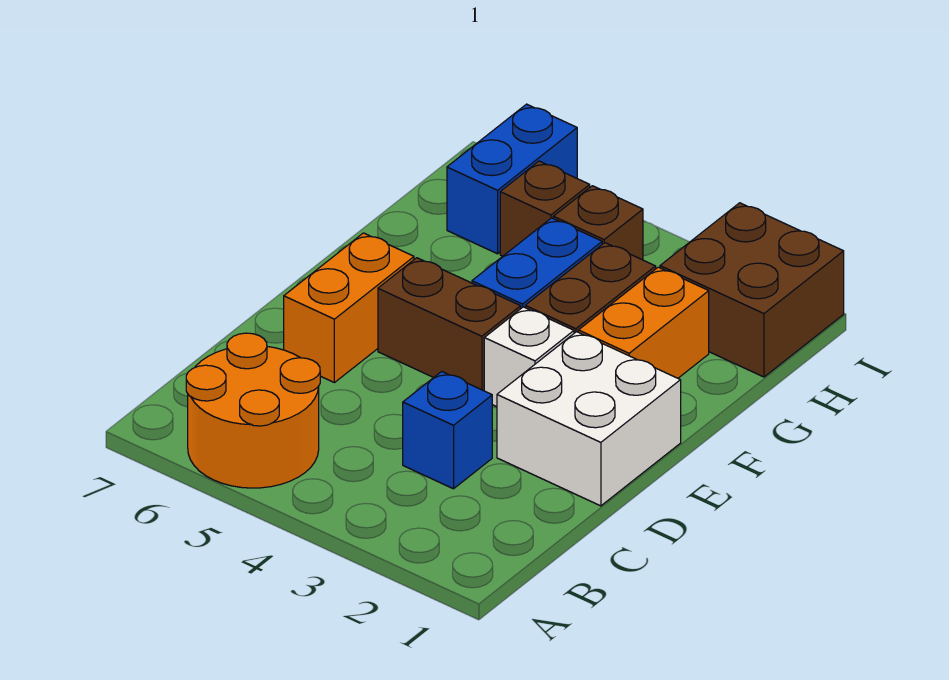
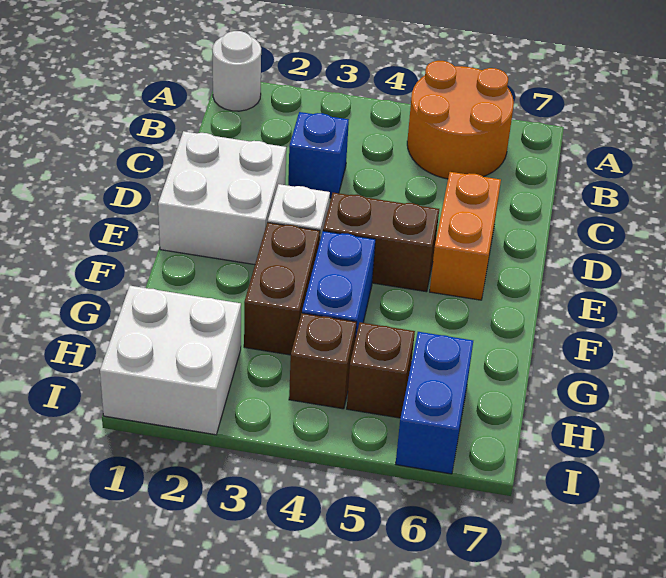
none -> white 1x1 round brick [213,31,261,111]
orange 1x2 brick [578,267,709,378] -> none
brown 2x2 brick [660,203,844,377] -> white 2x2 brick [100,286,241,435]

